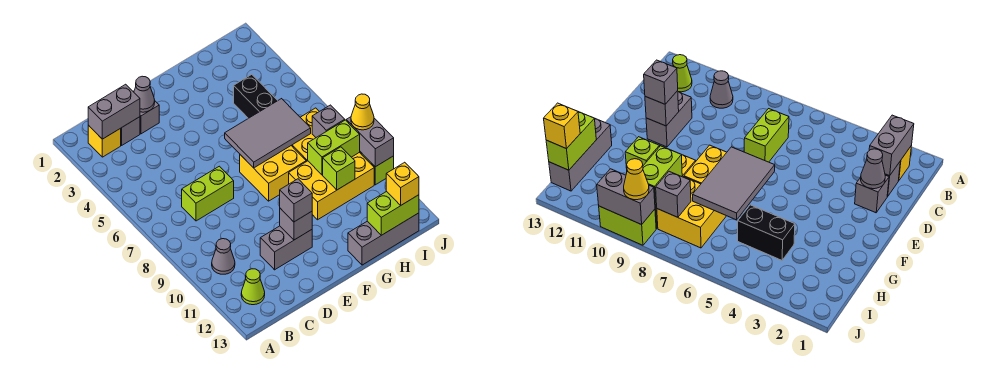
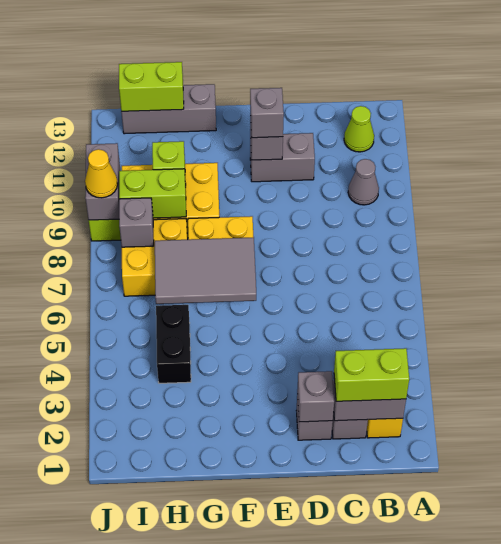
lime 1x2 brick [182,166,234,221] -> lime 1x2 brick moved to [334,348,409,401]
grey 1x1 cone [134,76,155,112] -> grey 1x1 brick [297,371,334,422]
yellow 1x1 brick [386,162,419,206] -> none

